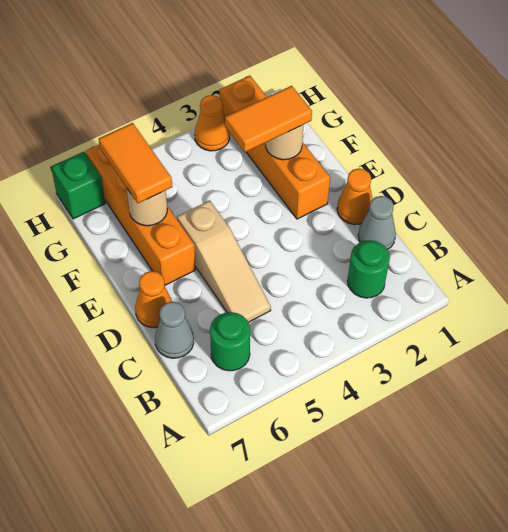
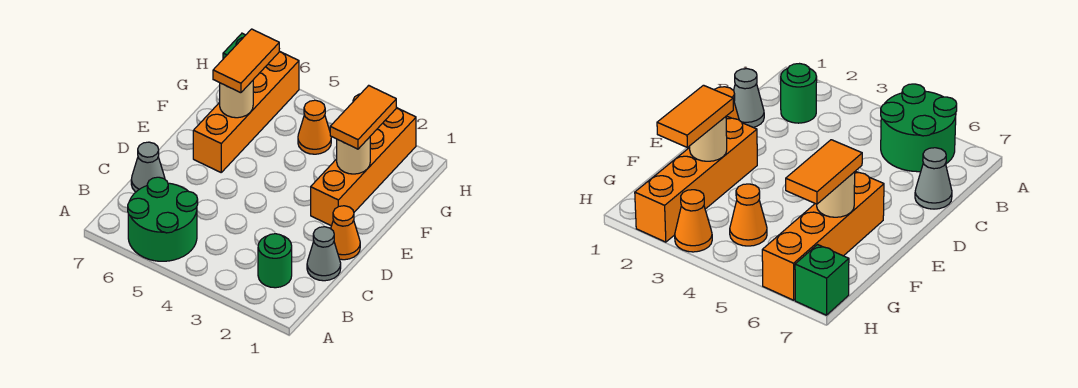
green 1x1 round brick [210,312,250,371] -> green 2x2 round brick [128,177,198,261]
tan 1x3 slope [177,200,271,322] -> none
orange 1x1 cone [135,271,172,328] -> orange 1x1 cone moved to [298,100,331,154]
orange 1x2 tile [225,86,312,152] -> orange 1x2 tile turned to [330,85,396,149]

